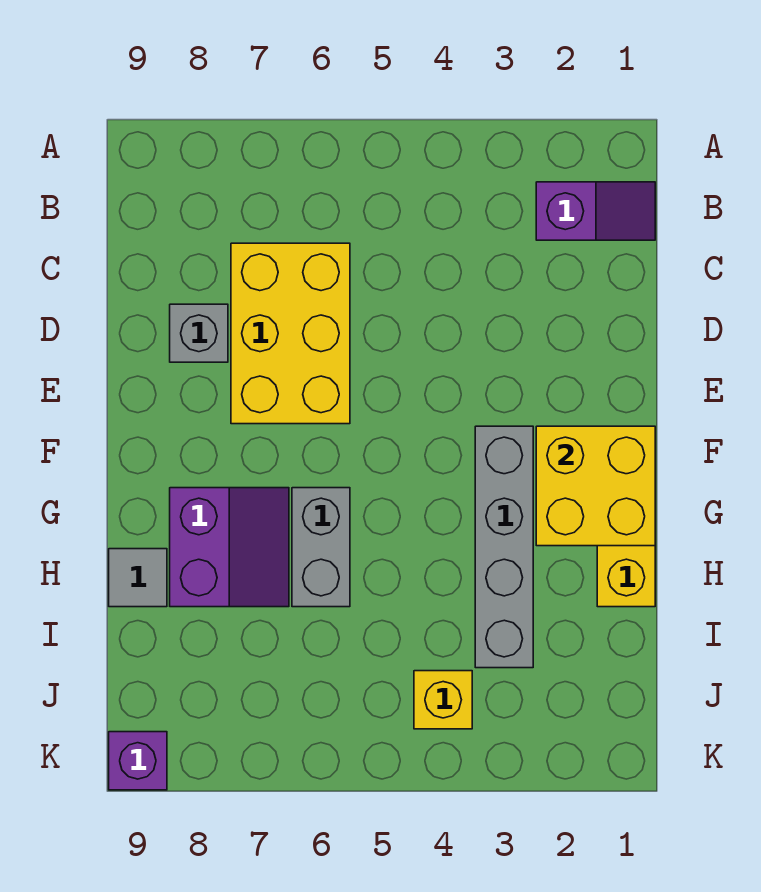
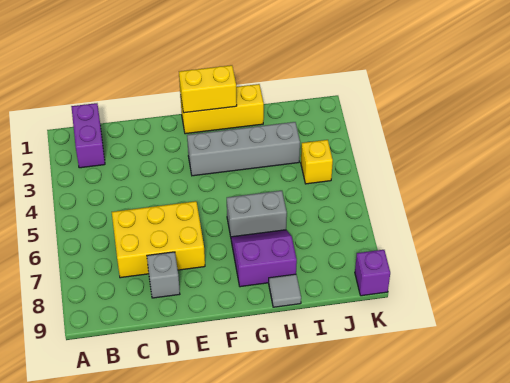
purple 1x2 slope [536,182,655,240] -> purple 1x2 brick [71,103,105,168]
yellow 2x2 brick [536,426,655,546] -> yellow 1x2 brick [179,65,237,113]

